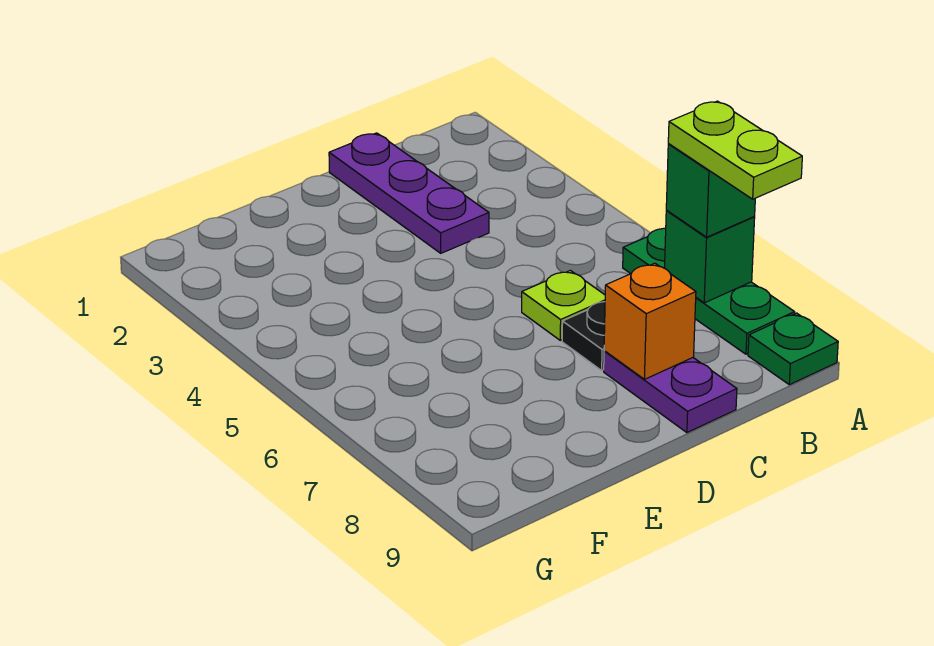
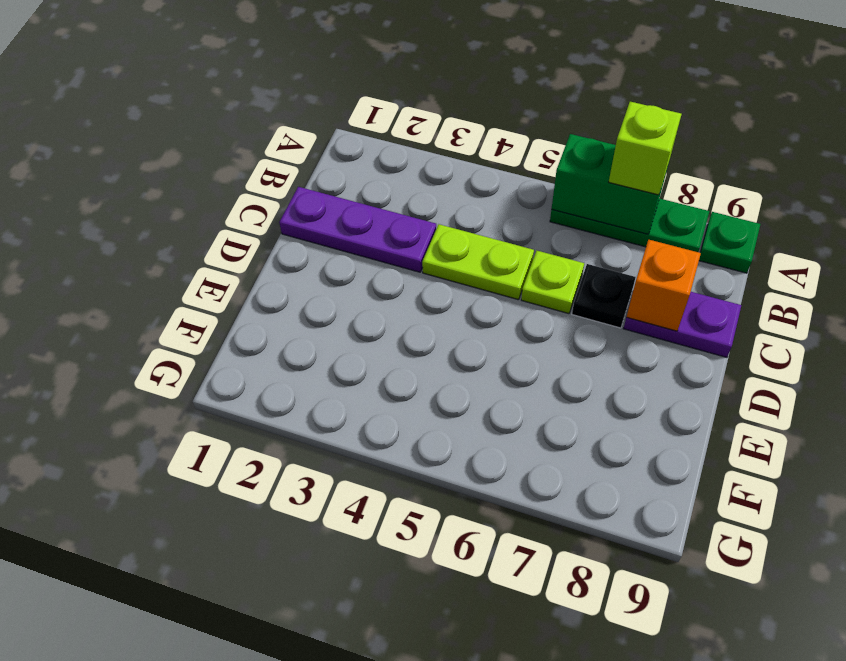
green 1x1 brick [665,211,755,303] -> green 1x2 brick [552,134,668,234]
green 1x1 brick [666,144,755,237] -> lime 1x1 brick [609,102,681,195]
lime 1x2 plate [668,101,802,199] -> lime 1x2 plate moved to [422,224,534,300]

